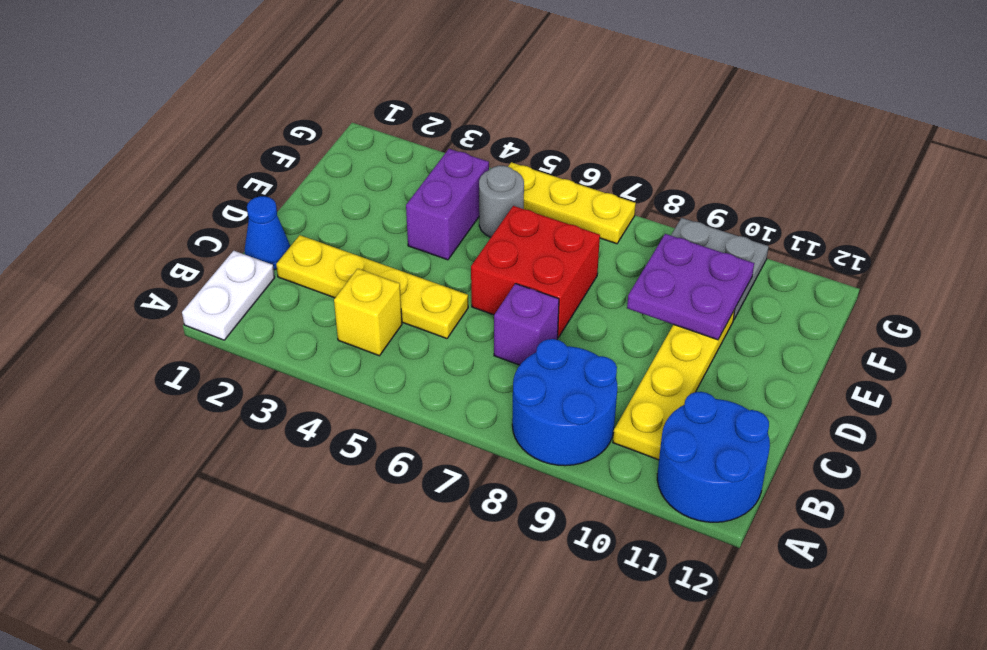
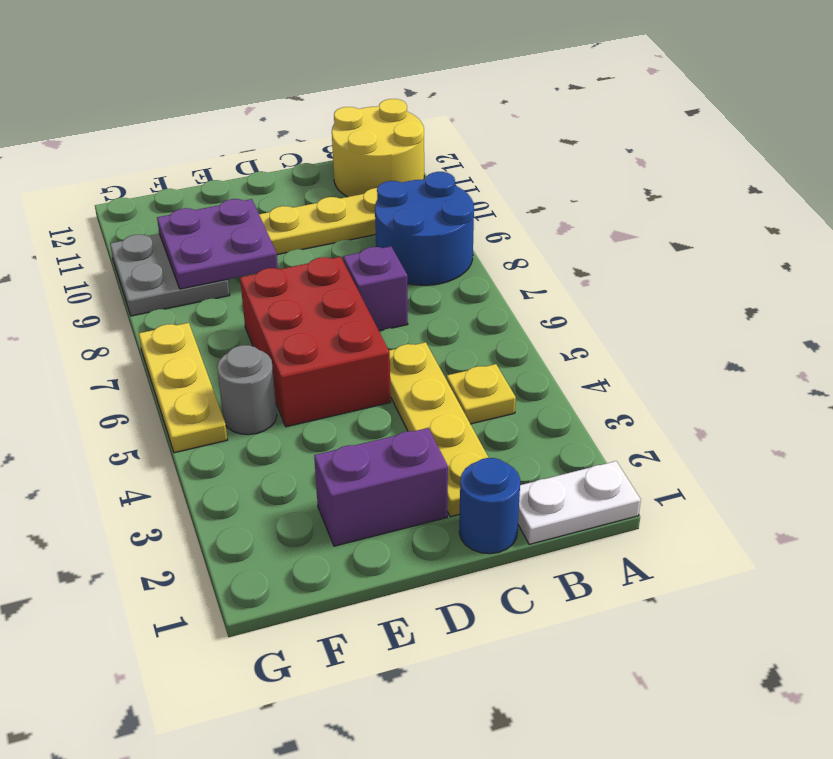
blue 2x2 round brick [657,392,770,522] -> yellow 2x2 round brick [332,99,424,197]
yellow 1x1 brick [334,269,402,356] -> yellow 1x1 plate [447,364,516,424]
blue 1x1 cone [245,196,290,270] -> blue 1x1 round brick [459,458,520,554]
red 2x2 brick [471,206,600,338] -> red 2x3 brick [240,257,391,427]
purple 1x2 brick [406,149,489,260] -> purple 1x2 brick moved to [314,428,448,546]

